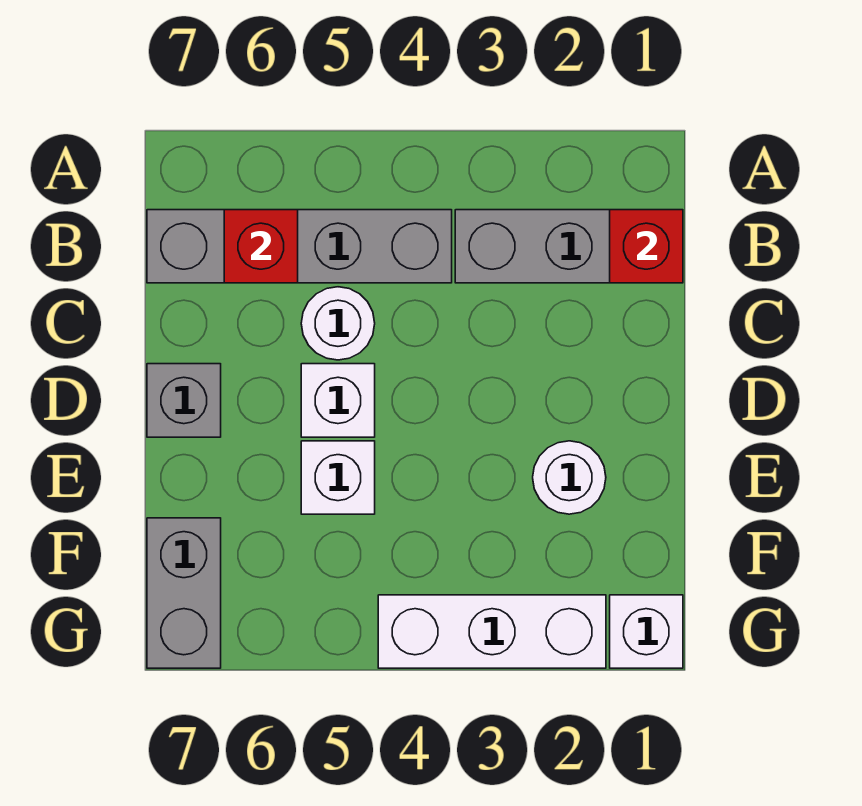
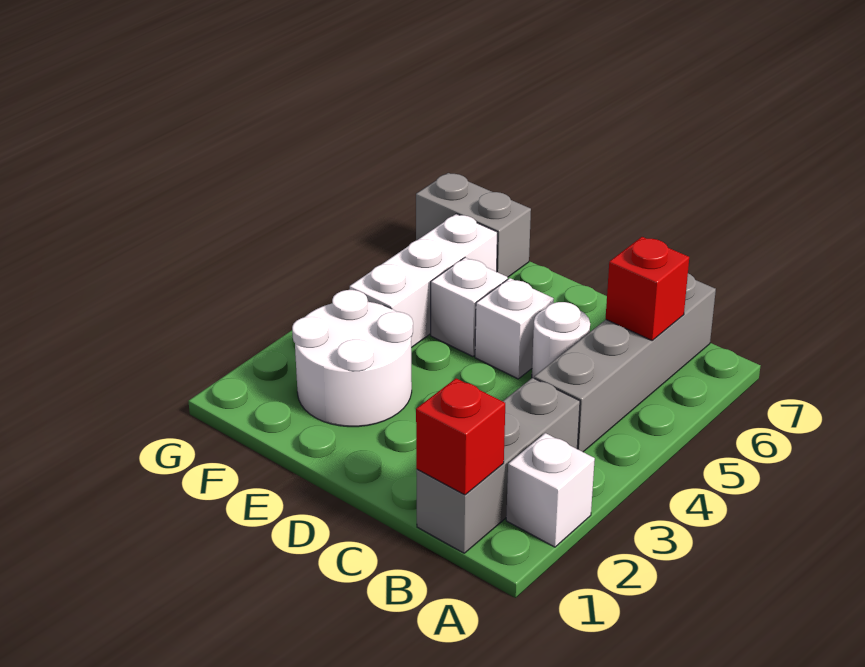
grey 1x1 brick [147,364,221,437] -> none
white 1x1 round brick [533,441,606,514] -> white 2x2 round brick [292,290,413,427]
white 1x1 brick [610,595,683,668] -> white 1x1 brick moved to [506,433,595,547]
white 1x3 brick [378,595,606,668] -> white 1x3 brick moved to [350,214,497,348]

